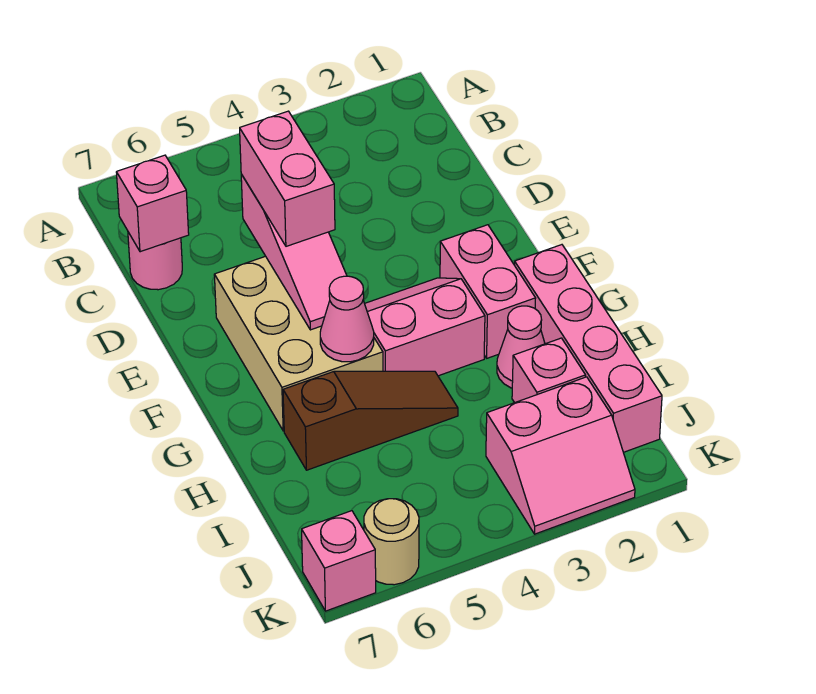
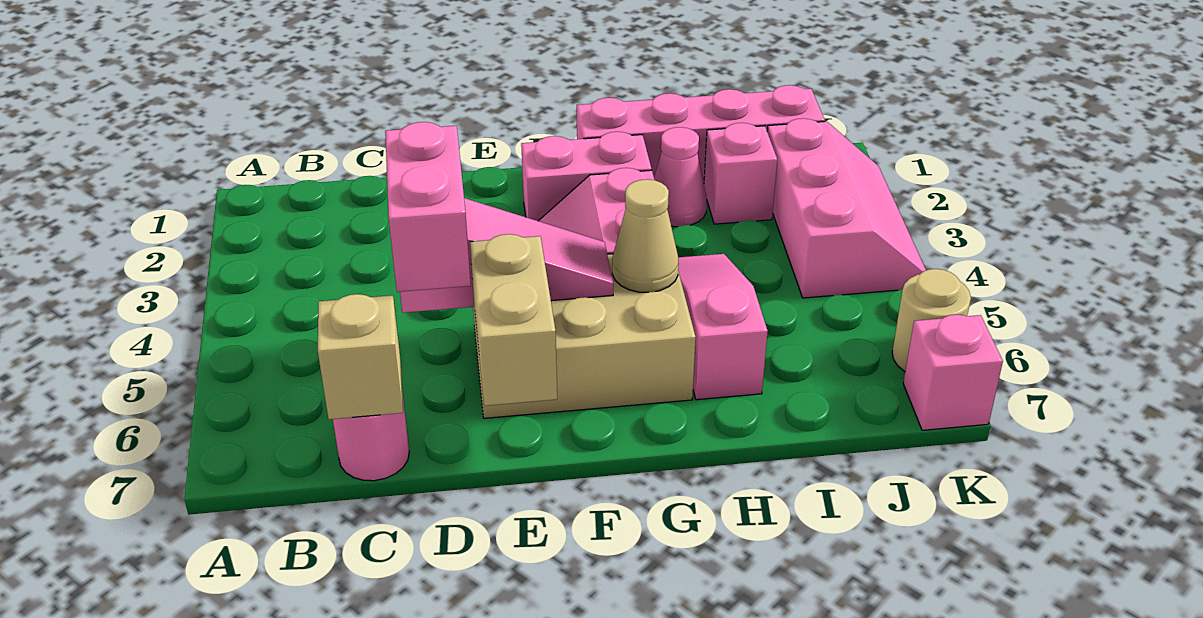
pink 1x1 brick [116,155,189,252] -> tan 1x1 brick [318,294,403,419]
pink 1x2 brick [240,111,335,246] -> pink 1x2 brick turned to [385,122,471,292]
none -> tan 1x2 brick [470,234,557,406]
pink 1x1 cone [320,276,374,362] -> tan 1x1 cone [612,179,679,292]
brown 1x3 slope [283,371,458,470] -> pink 1x3 slope [678,254,768,400]
pink 2x2 slope [486,377,635,534] -> pink 2x3 slope [767,118,926,298]

